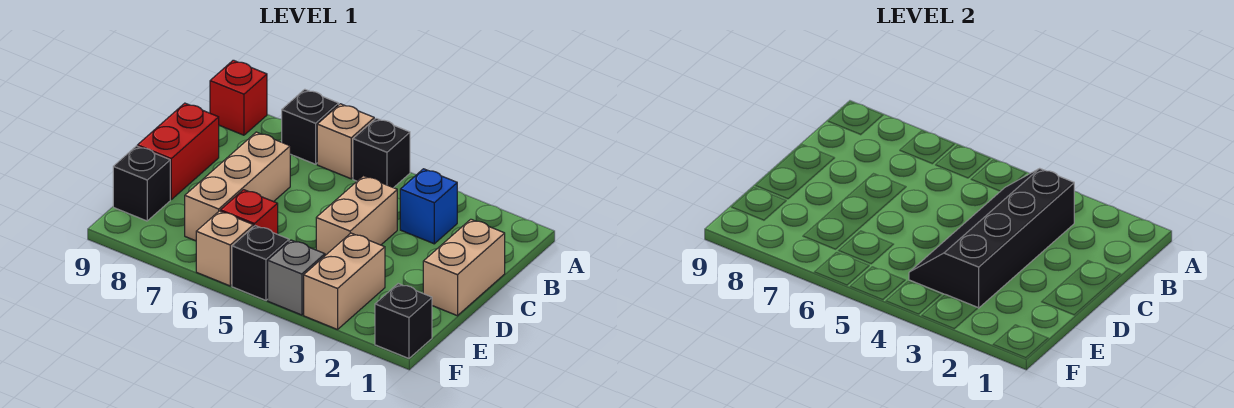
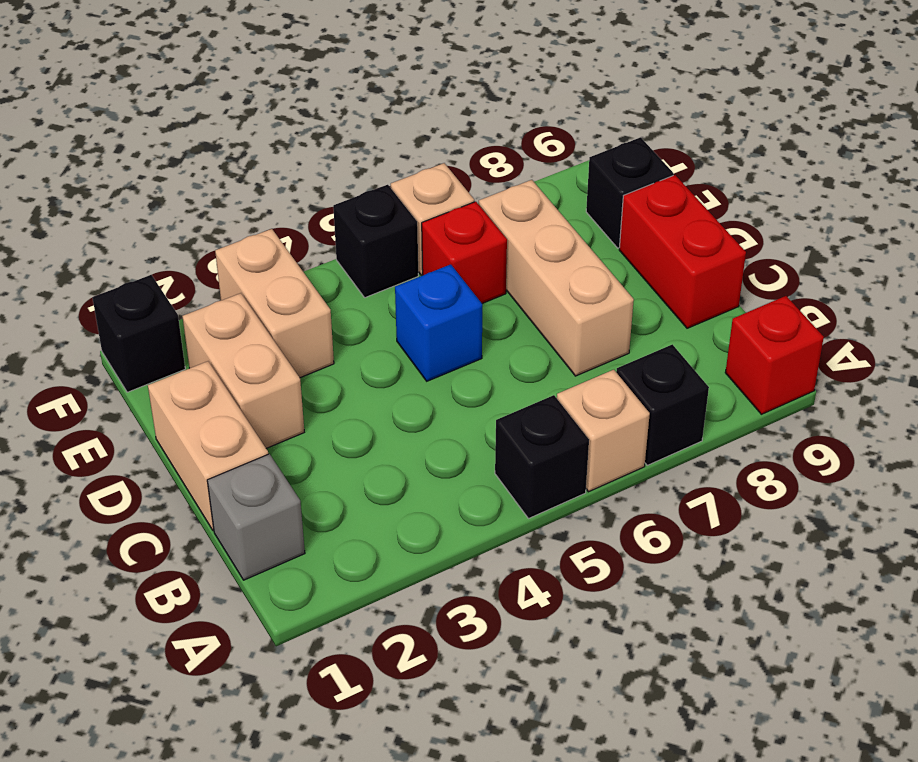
blue 1x1 brick [400,169,457,244] -> blue 1x1 brick moved to [395,264,482,381]
black 2x4 slope [909,168,1074,308] -> none
tan 1x2 brick [316,176,397,255] -> tan 1x2 brick moved to [183,293,304,448]
grey 1x1 brick [268,240,325,315] -> grey 1x1 brick moved to [207,454,305,580]

